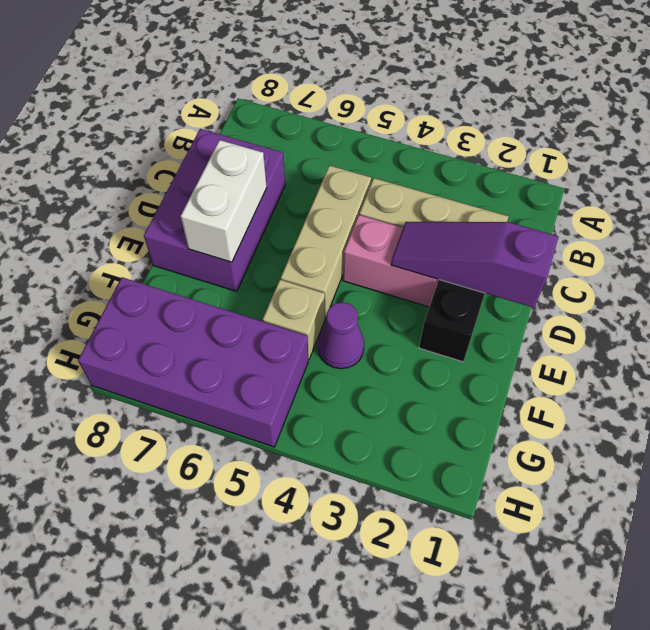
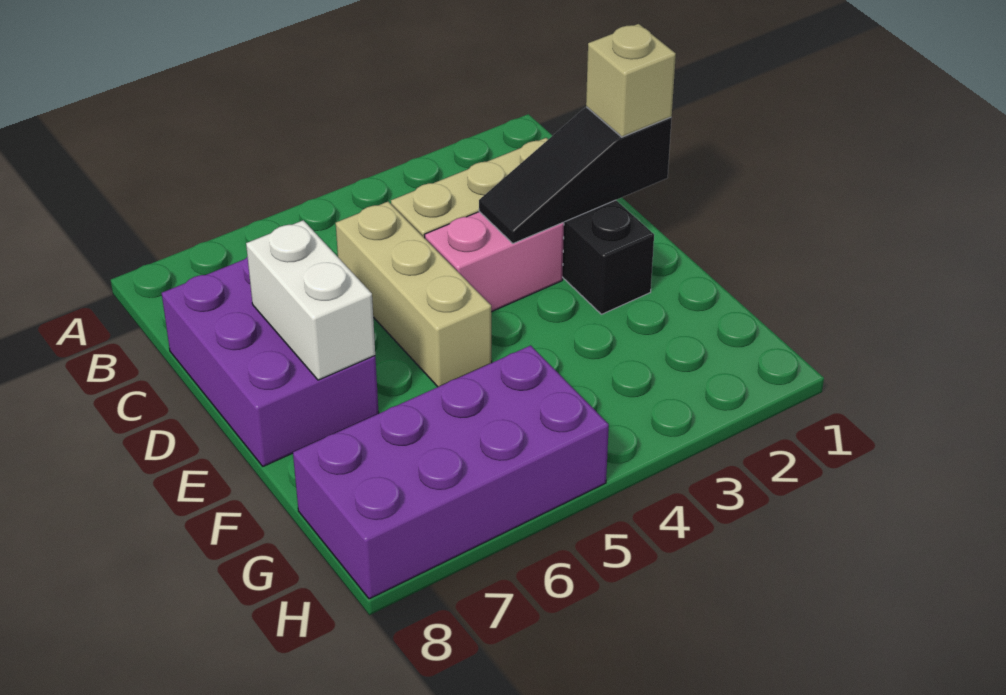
purple 1x3 slope [391,222,558,308] -> black 1x3 slope [479,107,672,243]
purple 1x1 cone [318,302,364,369] -> none
tan 1x1 brick [263,279,325,360] -> tan 1x1 brick moved to [586,24,676,137]

